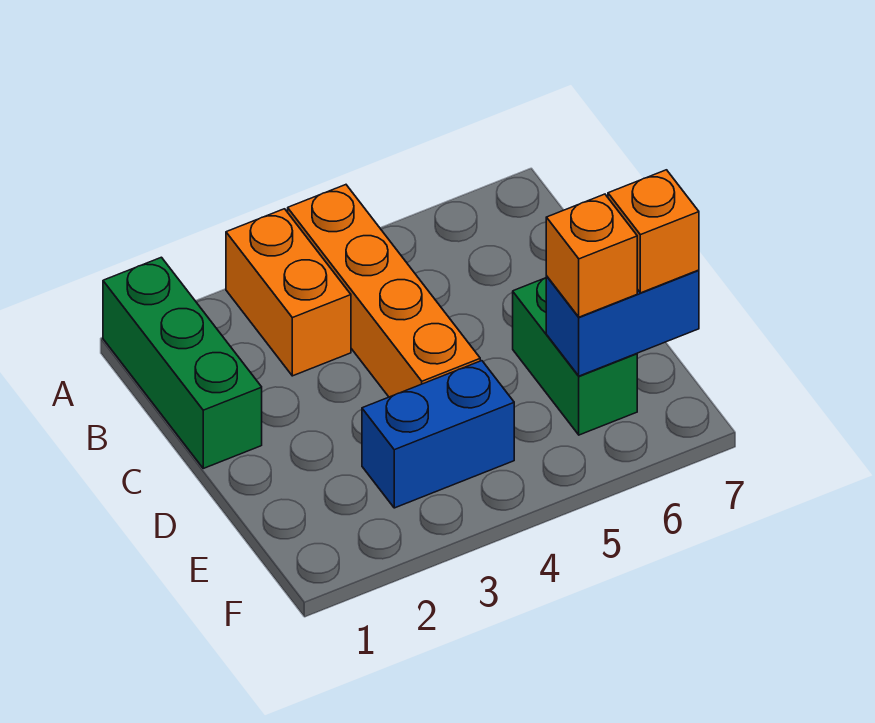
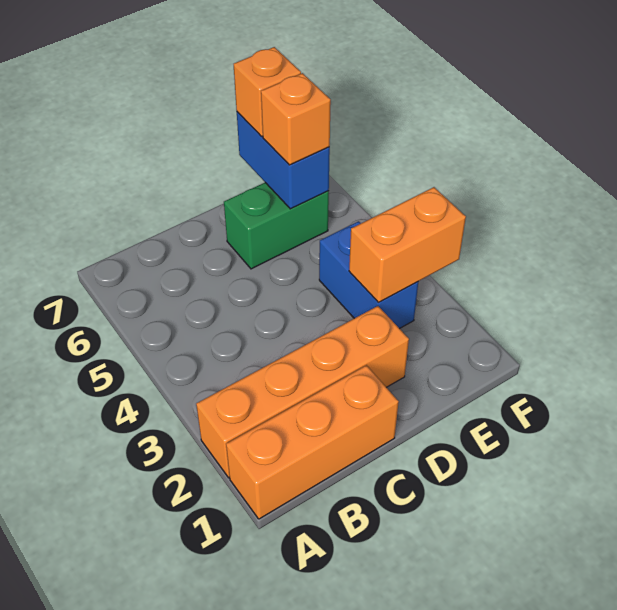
green 1x3 brick [103,257,262,468] -> orange 1x3 brick [226,365,399,519]
orange 1x2 brick [226,209,351,376] -> orange 1x2 brick moved to [349,187,466,302]
orange 1x4 brick [288,185,480,397] -> orange 1x4 brick moved to [196,306,409,478]

